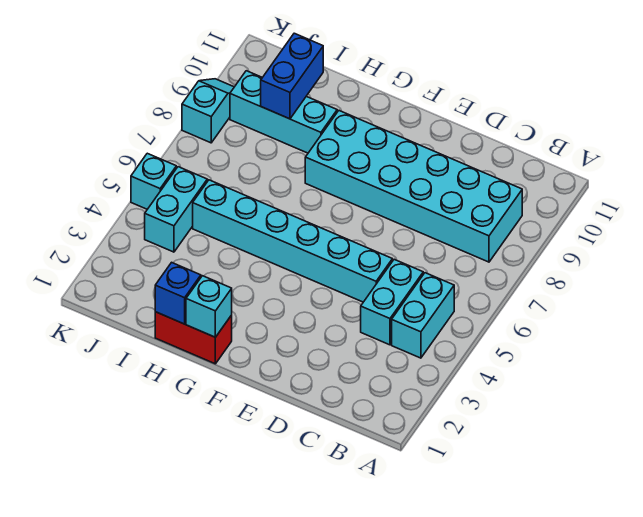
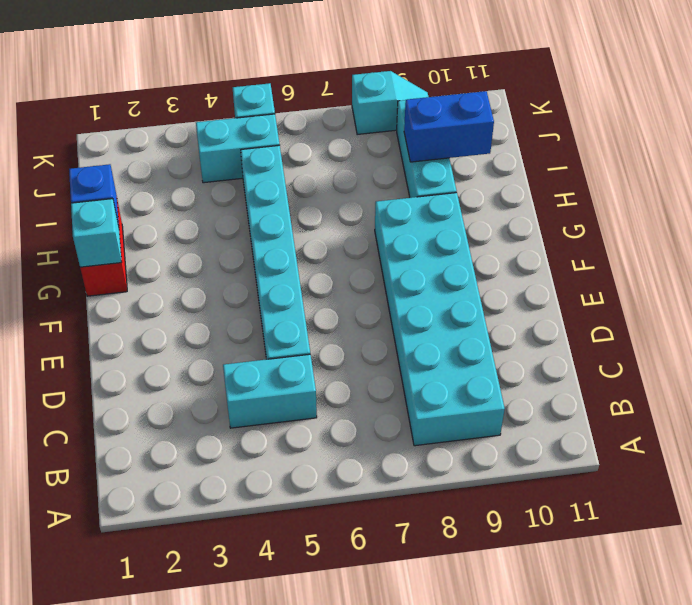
cyan 1x2 brick [392,273,454,358] -> none

